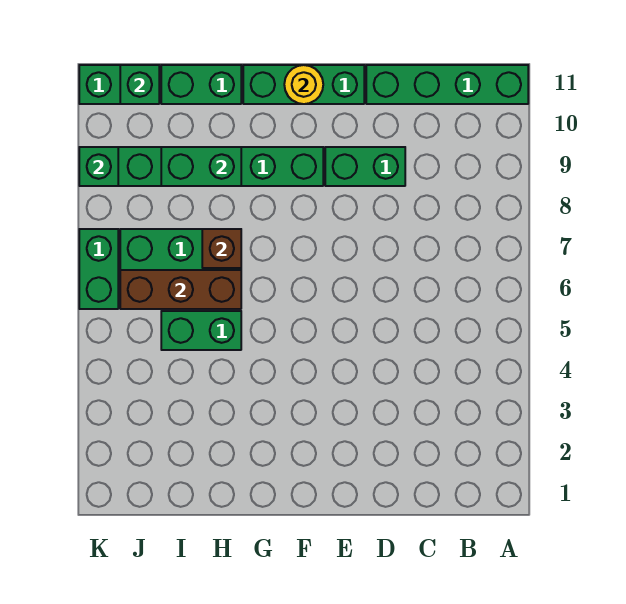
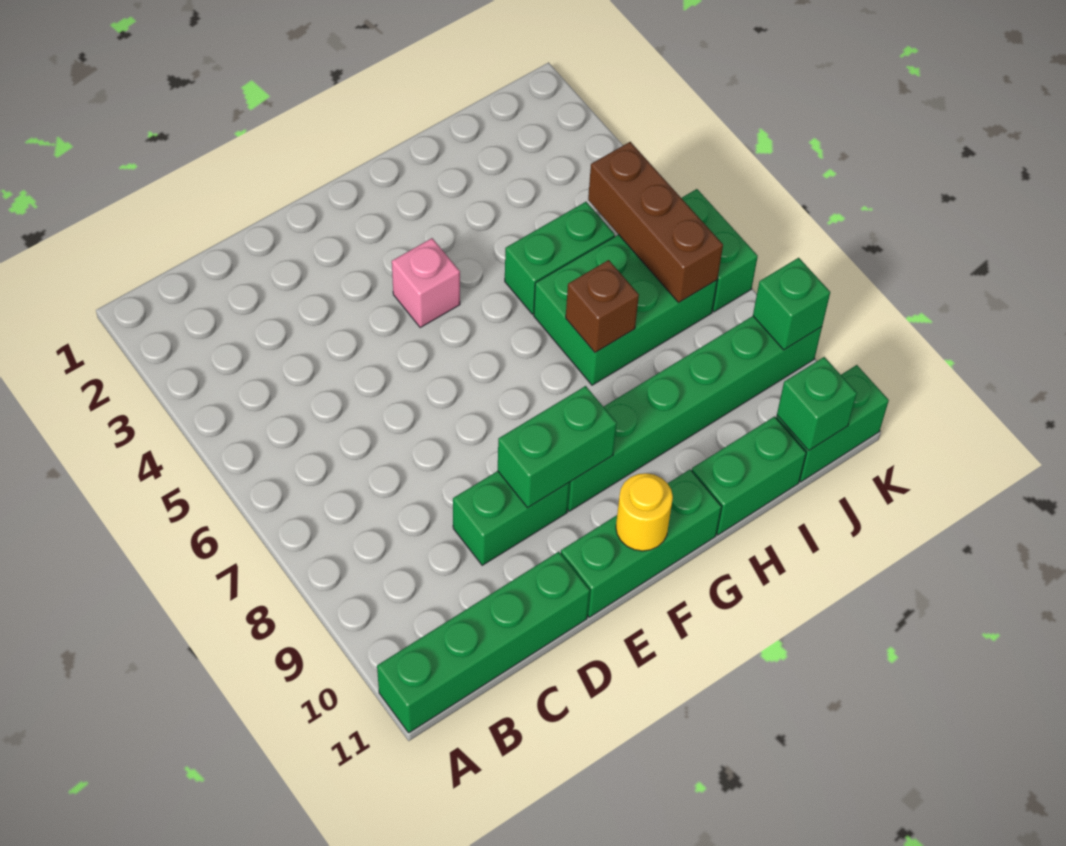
none -> pink 1x1 brick [392,238,460,327]
brown 1x3 brick [120,270,241,309] -> brown 1x3 brick turned to [588,142,723,302]
green 1x2 brick [161,147,241,186] -> green 1x2 brick moved to [498,386,617,508]

